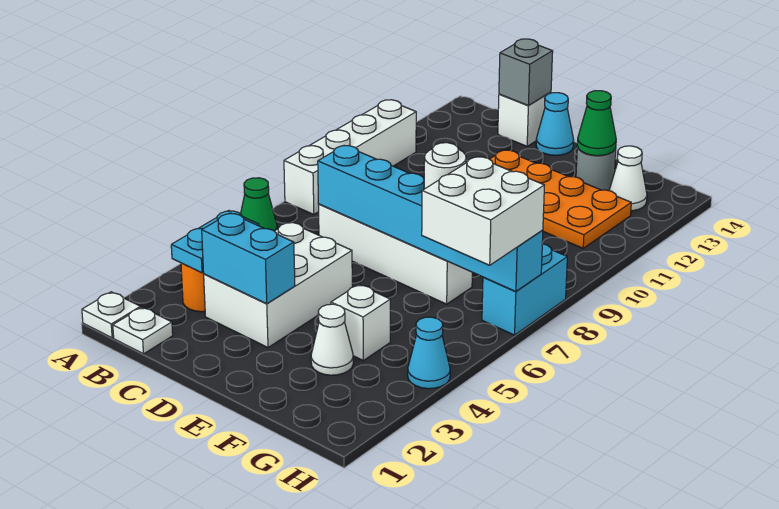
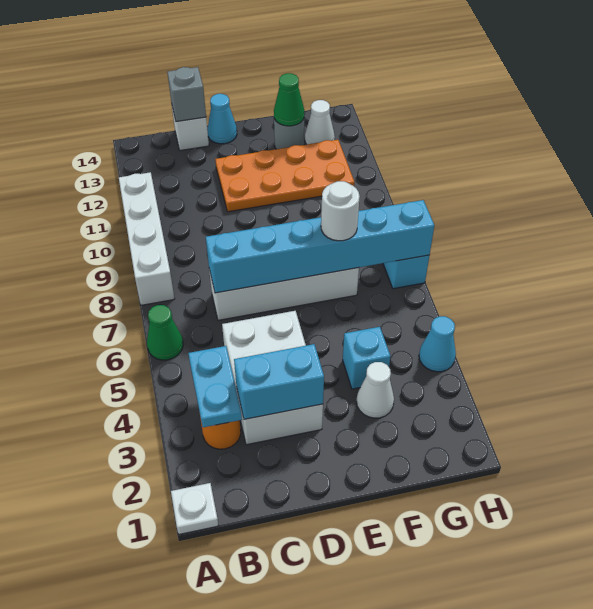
white 1x1 plate [113,307,173,354] -> none
white 1x1 brick [331,284,390,360] -> cyan 1x1 brick [343,327,391,389]
white 2x2 brick [422,157,544,265] -> none

